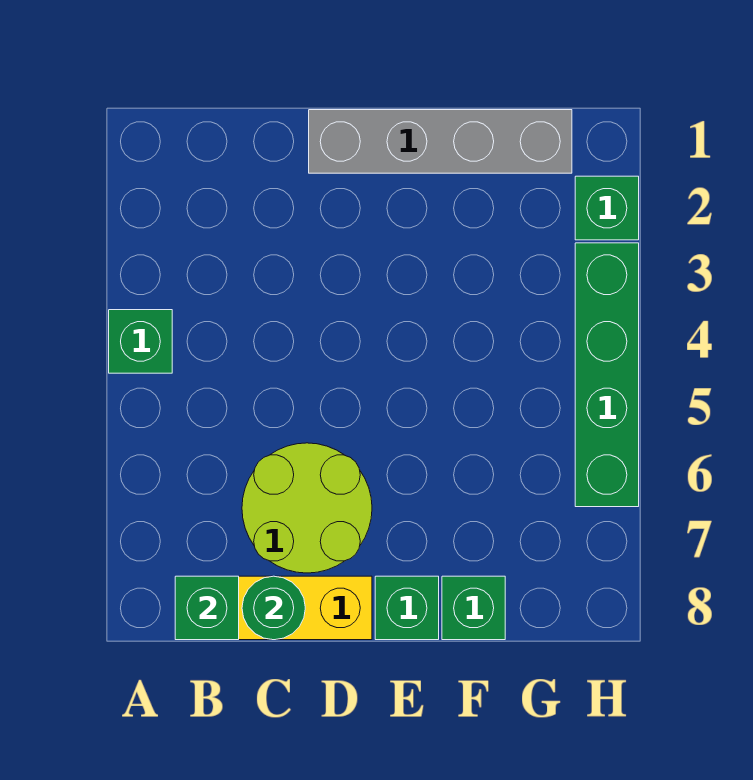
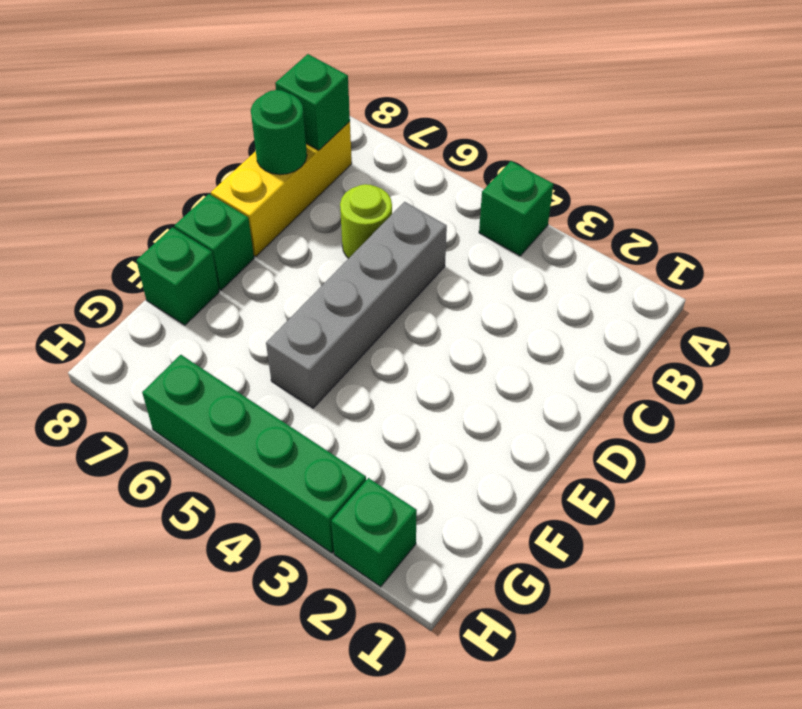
lime 2x2 round brick [242,443,372,573] -> lime 1x1 round brick [340,184,392,258]
grey 1x4 brick [309,110,572,173] -> grey 1x4 brick moved to [266,202,447,408]

